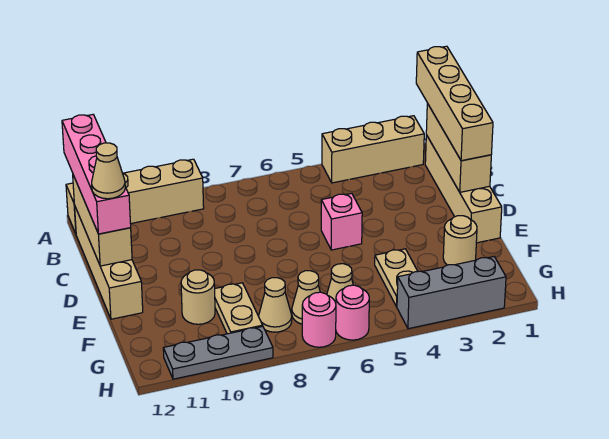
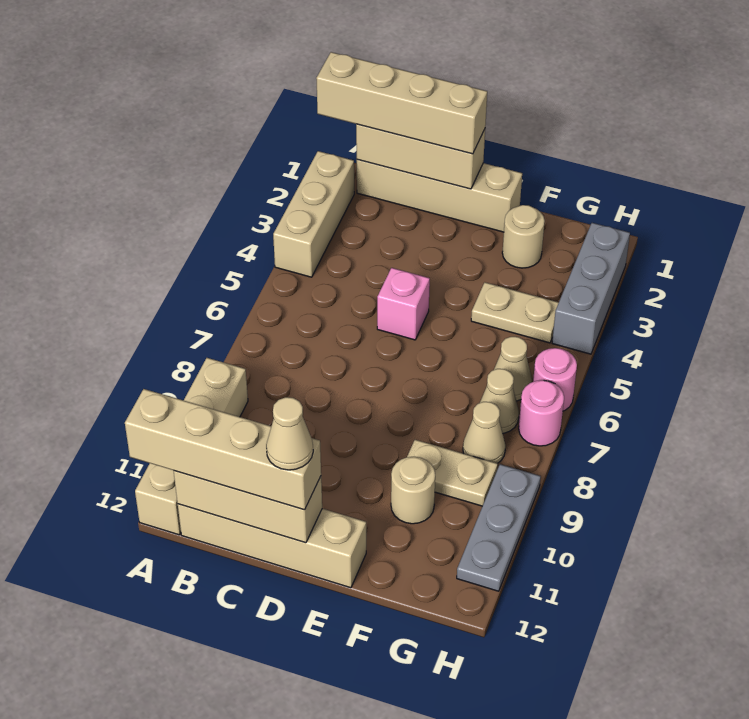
pink 1x4 brick [62,115,131,234] -> tan 1x4 brick [125,389,321,510]

